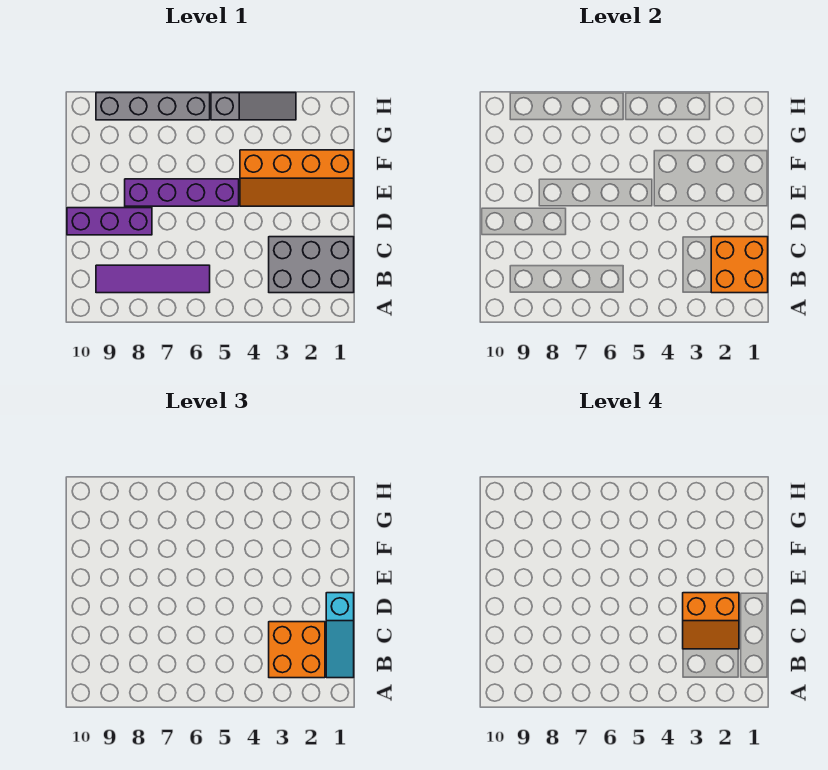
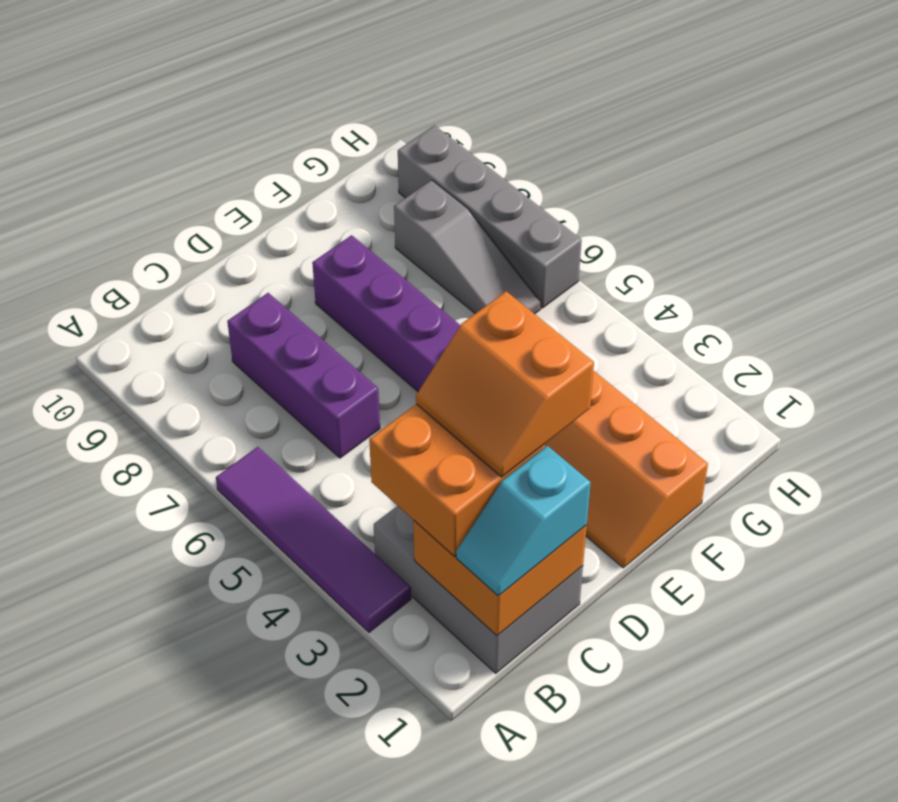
cyan 1x3 slope [326,593,354,678] -> cyan 1x2 slope [456,446,591,596]
purple 1x4 tile [96,265,210,293] -> purple 1x4 tile moved to [216,447,411,632]
purple 1x3 brick [67,208,152,235] -> purple 1x3 brick moved to [227,293,380,458]
grey 1x3 slope [211,93,296,120] -> grey 1x3 slope moved to [394,180,541,314]

